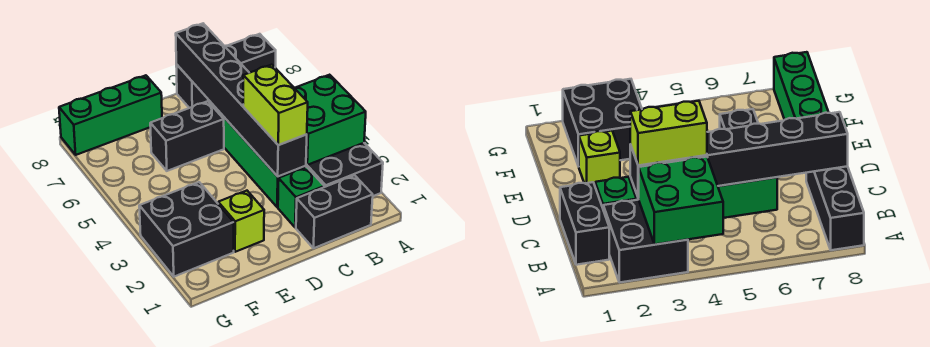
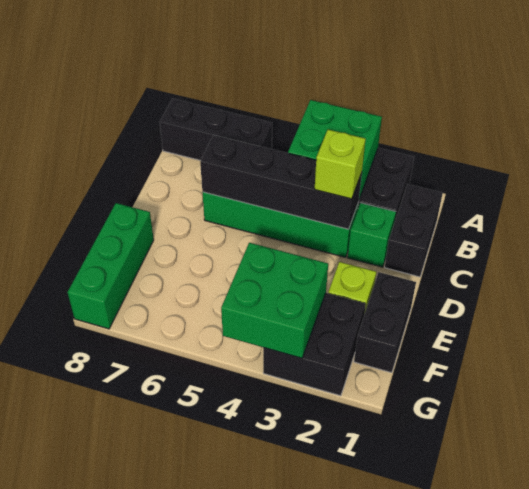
black 1x3 brick [176,34,276,108] -> black 1x3 brick turned to [160,99,272,160]
black 1x6 brick [176,24,307,177] -> black 1x4 brick [200,135,362,229]
lime 1x2 brick [243,65,308,145] -> lime 1x1 brick [315,130,366,199]
black 1x2 brick [150,101,224,171] -> black 1x2 brick moved to [354,272,416,373]
none -> green 2x2 brick [221,243,328,358]

